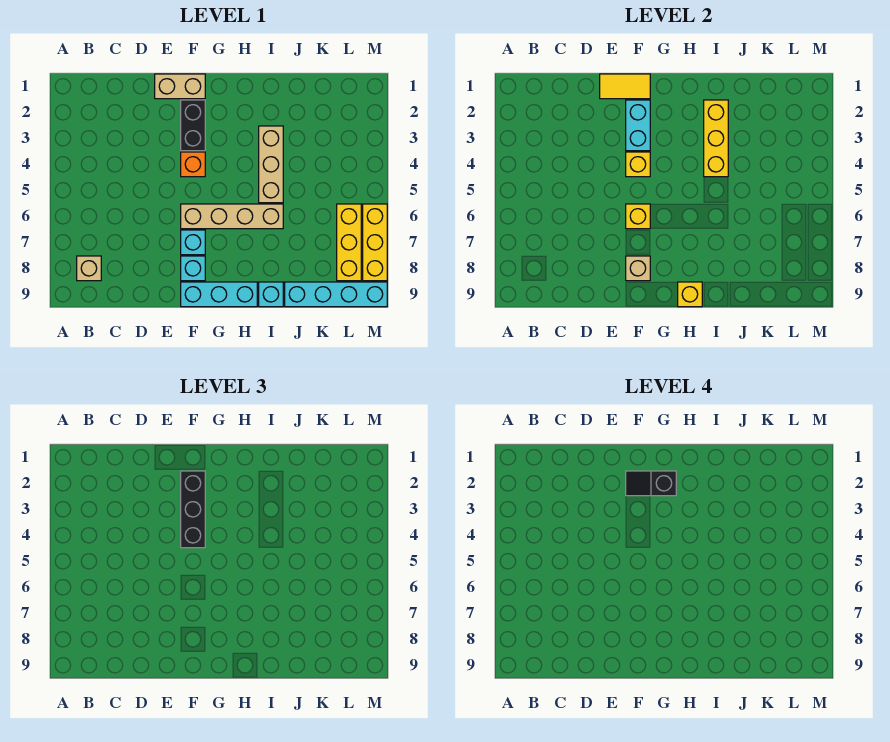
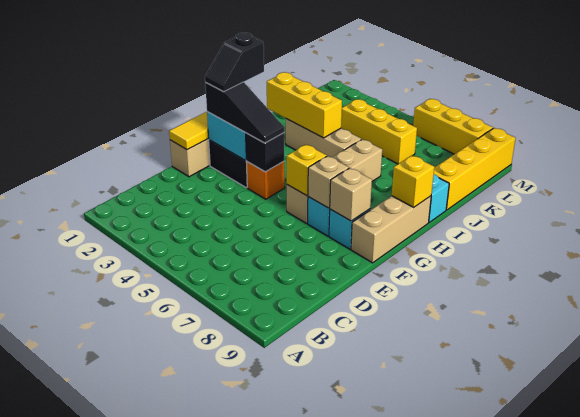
tan 1x1 brick [77,256,101,281] -> tan 1x1 brick moved to [308,156,349,208]
black 1x3 brick [181,471,205,548] -> black 1x3 slope [205,82,284,143]
yellow 1x1 brick [626,152,650,177] -> black 1x1 brick [246,133,284,172]
cyan 1x3 brick [181,282,257,307] -> tan 1x3 brick [351,196,431,263]
cyan 1x4 brick [285,282,387,307] -> yellow 1x4 brick [434,128,516,210]
yellow 1x3 brick [337,204,361,281] -> yellow 1x3 brick moved to [341,99,417,164]

